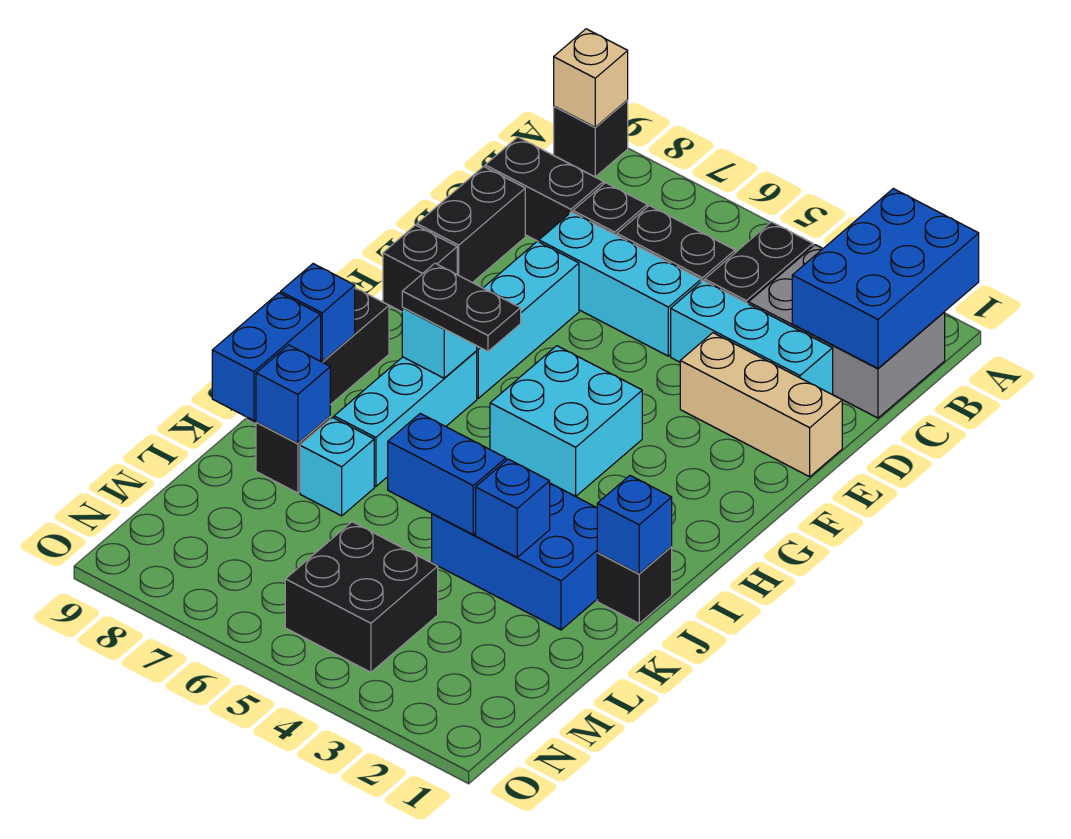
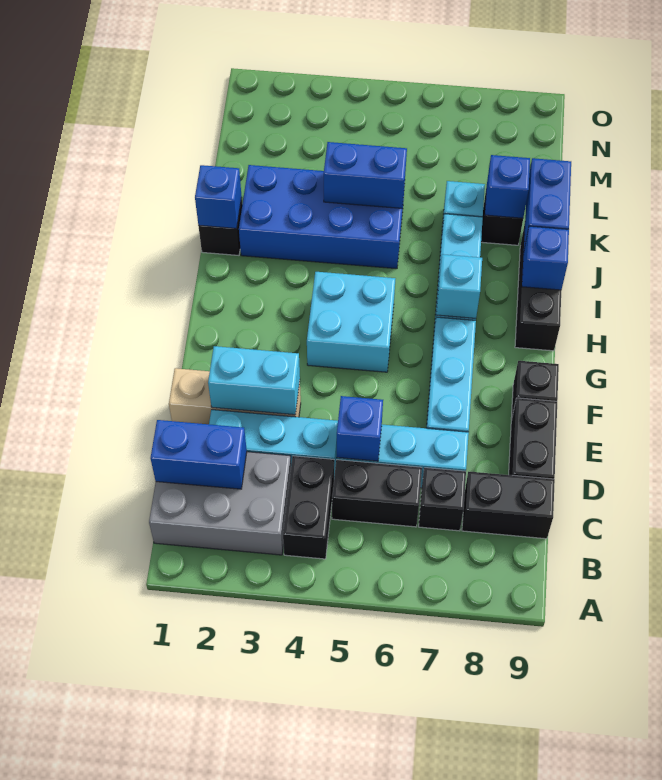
blue 2x3 brick [792,189,979,368] -> blue 1x2 brick [151,420,247,489]
black 1x1 brick [554,100,628,177] -> none
tan 1x1 brick [554,29,628,127] -> none
none -> cyan 1x2 brick [208,346,300,415]
black 1x2 plate [402,263,521,351] -> none
blue 2x3 brick [432,484,598,630] -> blue 2x4 brick [239,165,405,269]
blue 1x1 brick [476,459,550,557] -> blue 1x1 brick moved to [336,396,383,461]
black 2x2 brick [285,522,438,672] -> none

